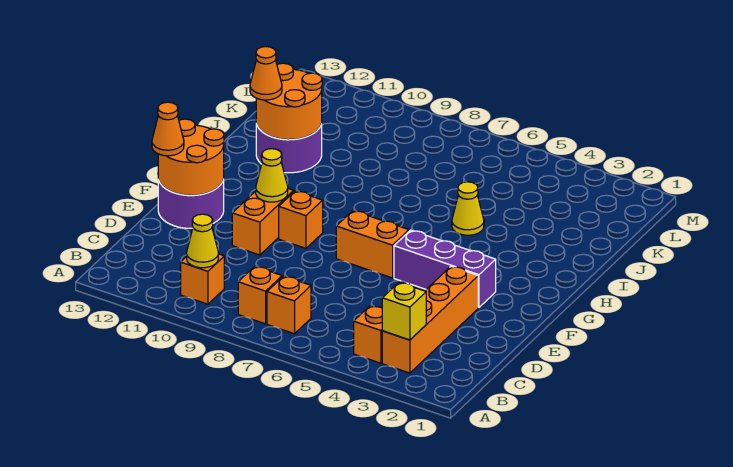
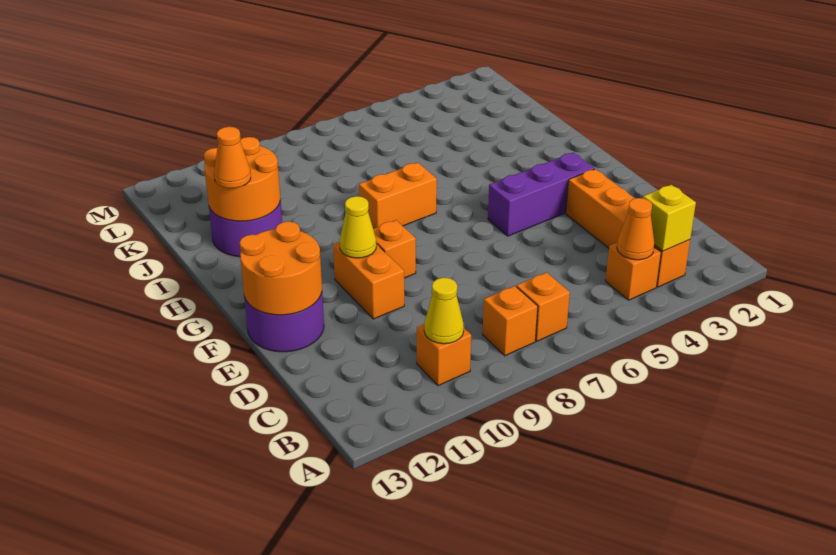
orange 1x1 cone [152,102,184,156] -> orange 1x1 cone moved to [617,198,654,260]
orange 1x2 brick [336,211,409,278] -> orange 1x2 brick moved to [359,163,437,229]
yellow 1x1 cone [452,182,484,235] -> none

